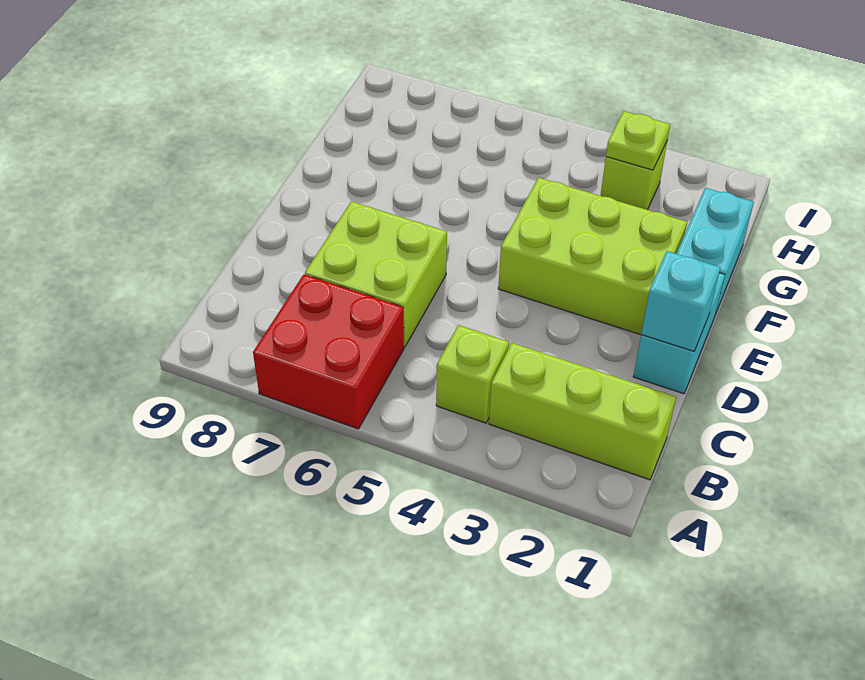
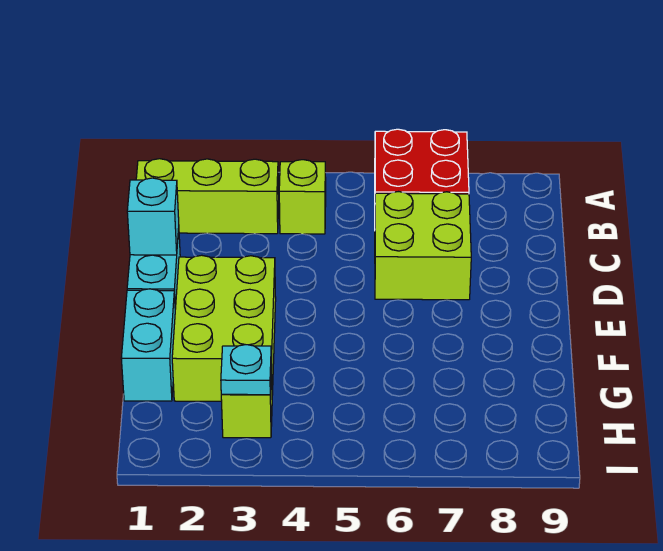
lime 2x3 brick [498,178,687,335] -> lime 2x3 brick turned to [172,255,276,401]
lime 1x1 plate [606,111,670,170] -> cyan 1x1 plate [221,345,271,395]

